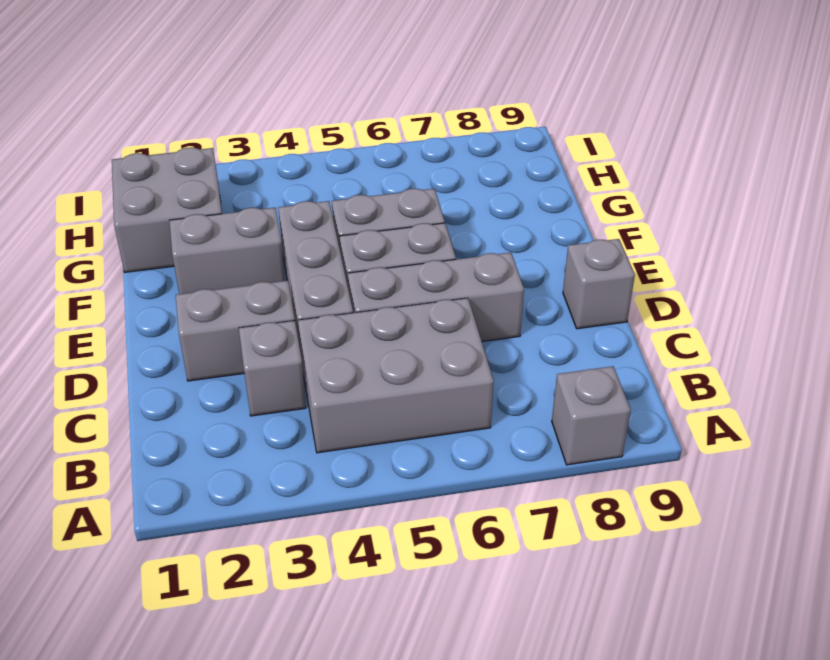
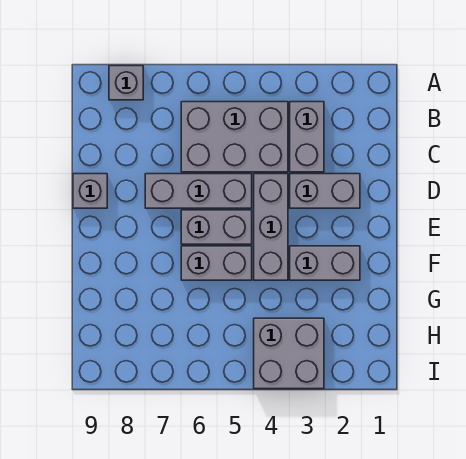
grey 1x1 brick [239,321,306,416] -> grey 1x2 brick [290,102,324,172]
grey 2x2 brick [112,147,222,272] -> grey 2x2 brick moved to [254,318,324,389]

